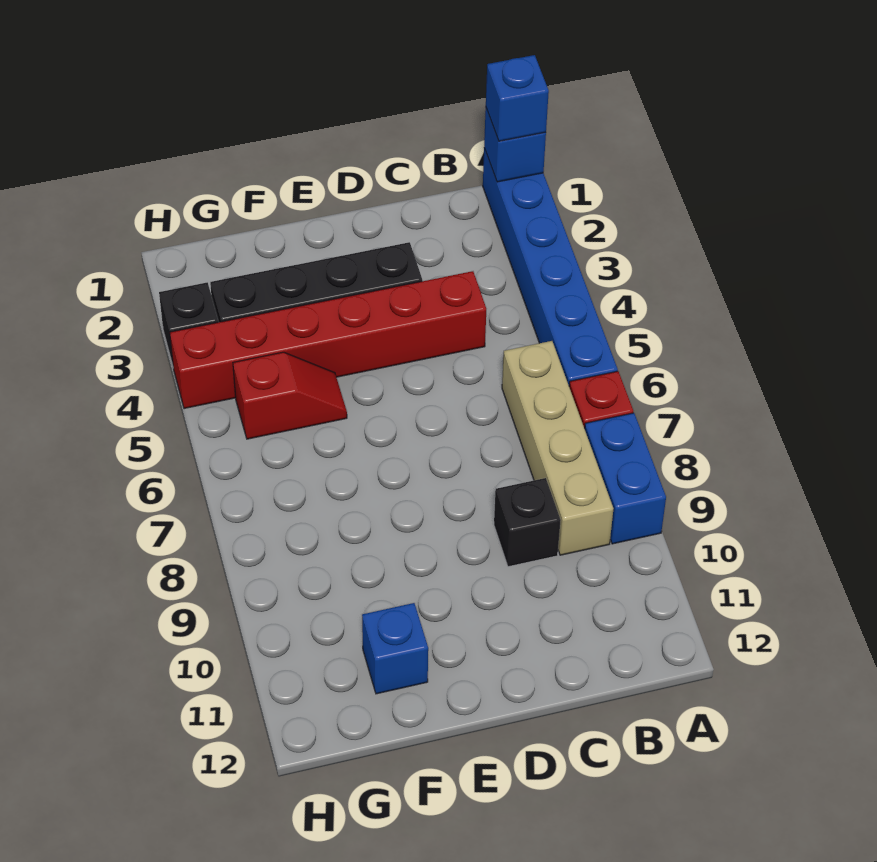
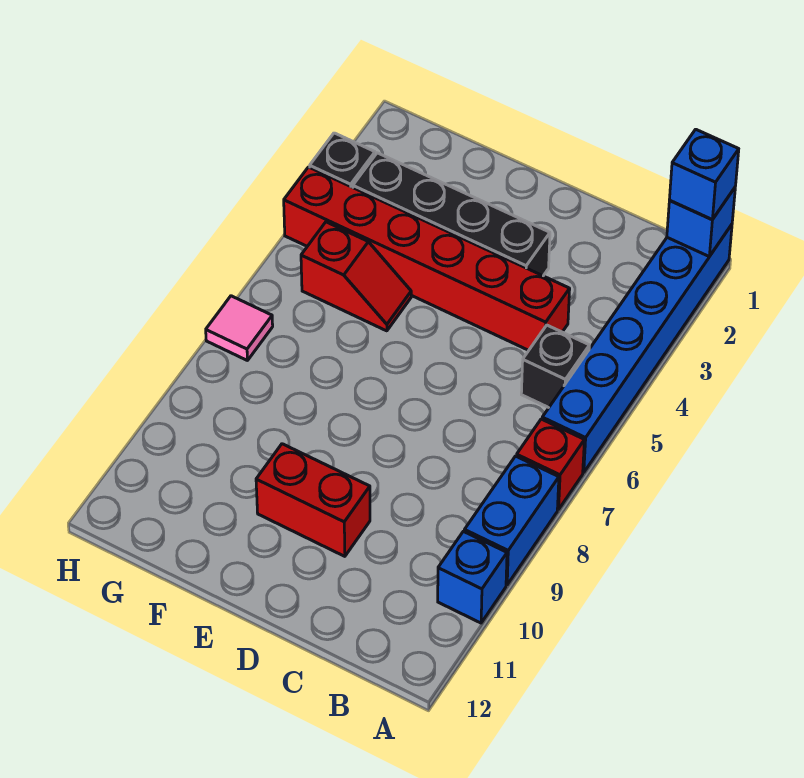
tan 1x4 brick [502,341,614,555] -> none
black 1x1 brick [494,478,561,567] -> black 1x1 brick moved to [521,325,589,408]
none -> red 1x2 brick [256,444,370,556]
blue 1x1 brick [362,603,428,694] -> blue 1x1 brick moved to [438,531,507,623]
none -> pink 1x1 tile [206,296,273,361]

